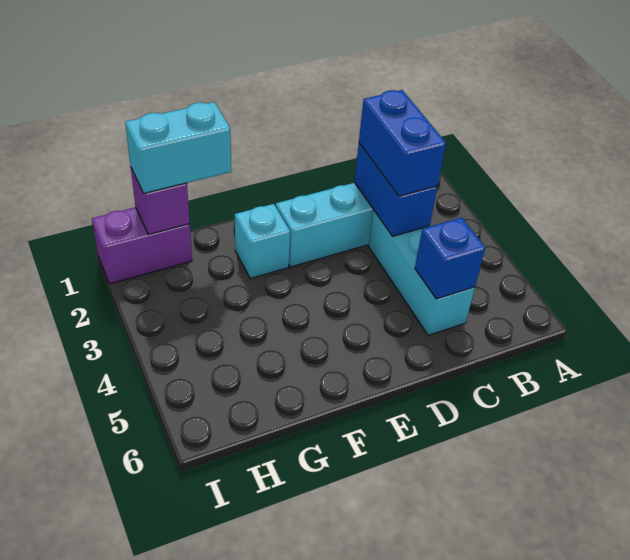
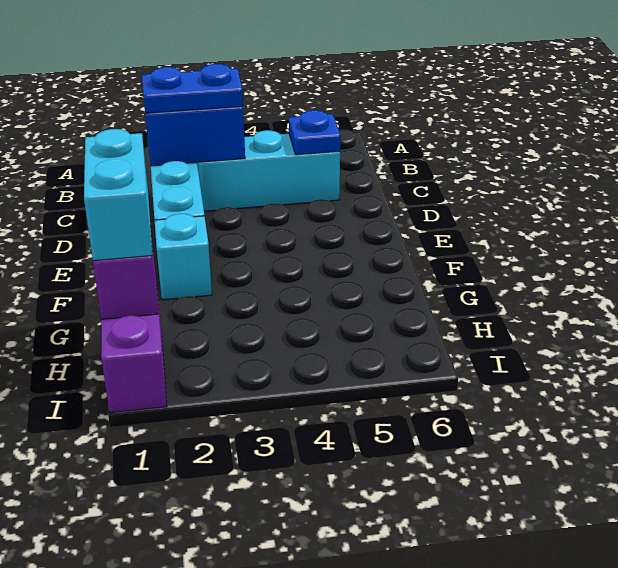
blue 1x2 brick [359,90,446,196] -> blue 1x2 plate [142,64,243,113]
blue 1x1 brick [415,218,485,299] -> blue 1x1 plate [289,110,341,155]

